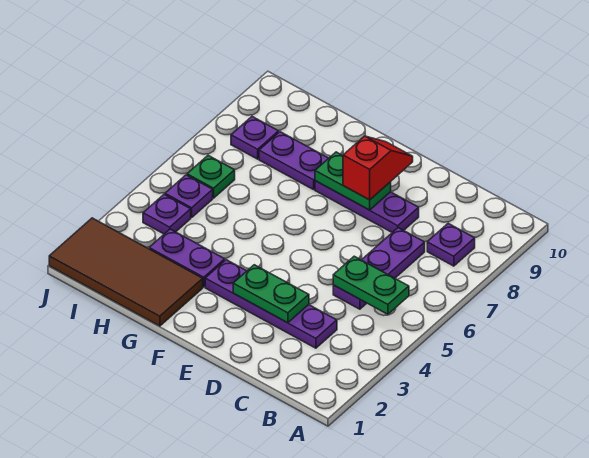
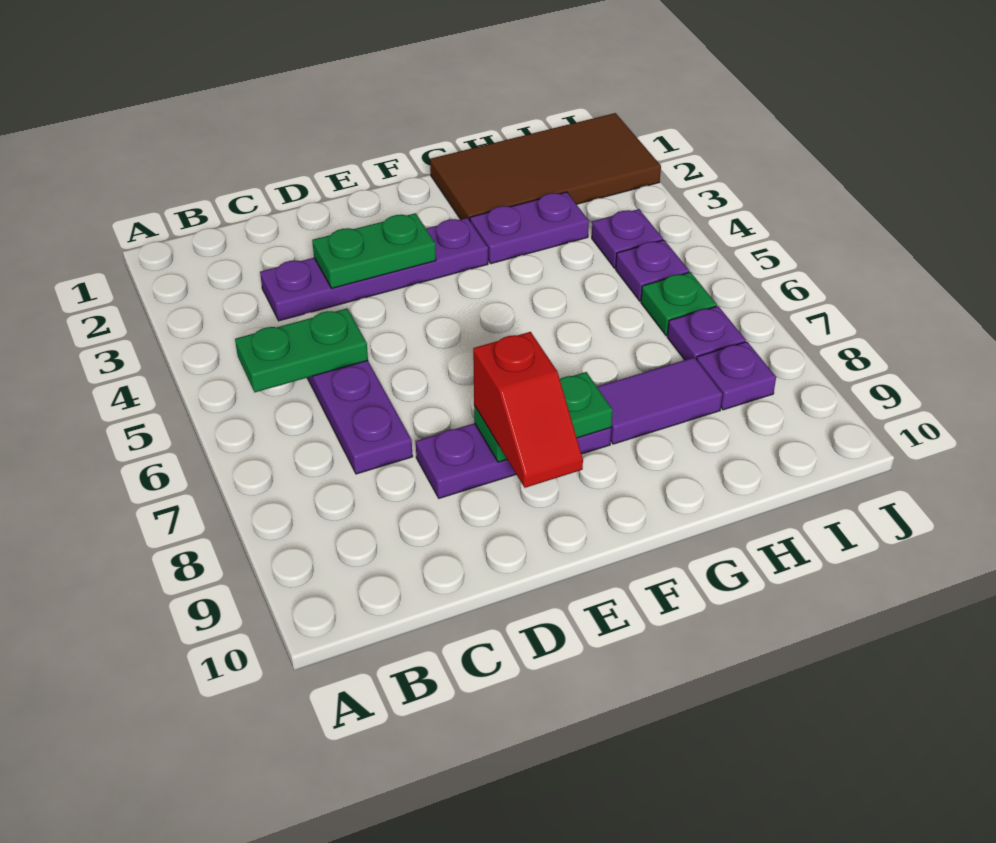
purple 1x1 plate [427,223,475,266] -> purple 1x1 plate moved to [667,306,746,360]
purple 1x2 plate [259,132,329,190] -> purple 1x2 tile [597,357,722,444]

